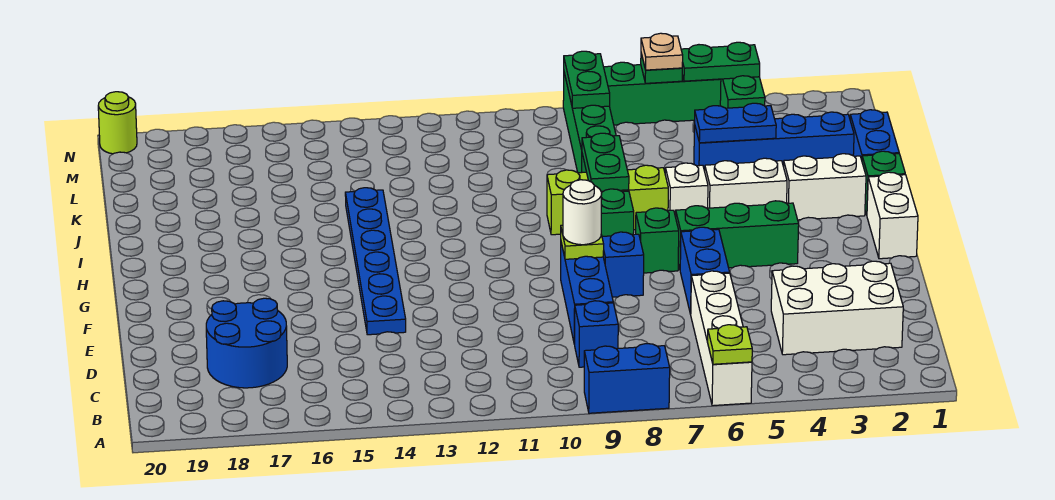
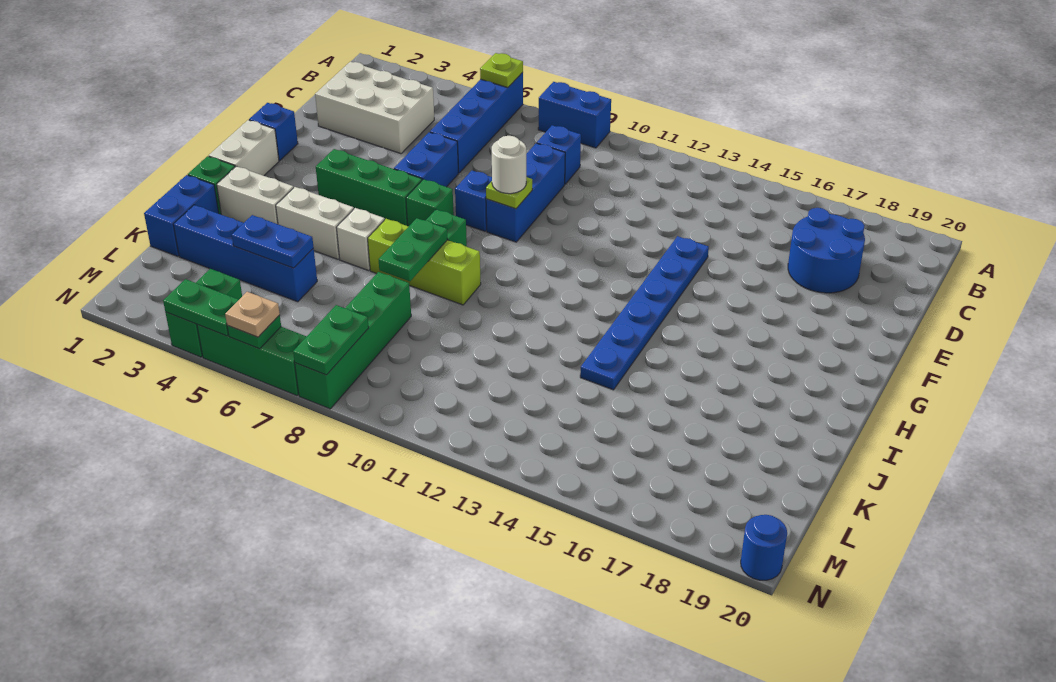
white 1x4 brick [691,271,752,406] -> blue 1x4 brick [430,72,523,173]
none -> blue 1x1 brick [249,103,298,161]
lime 1x1 round brick [98,92,137,154] -> blue 1x1 round brick [741,515,787,580]

